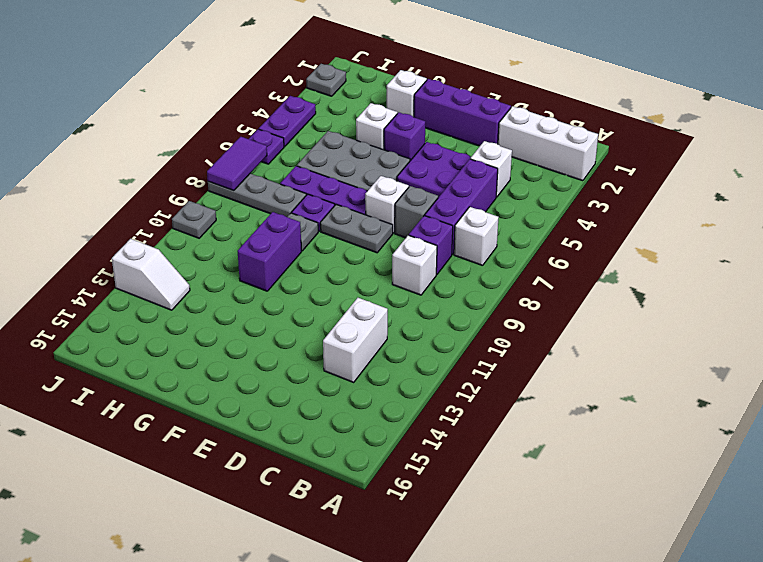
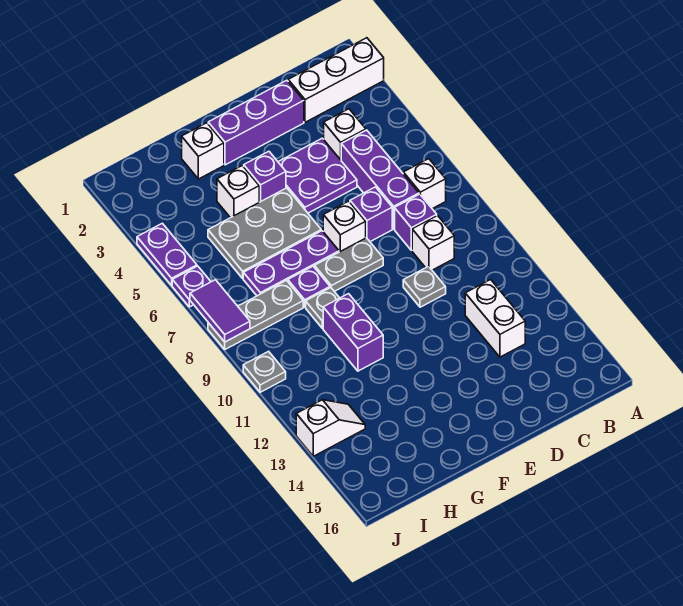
grey 1x1 brick [395,186,438,238] -> purple 1x1 brick [350,187,392,242]
grey 1x1 plate [306,64,346,96] -> grey 1x1 plate moved to [403,266,446,307]

